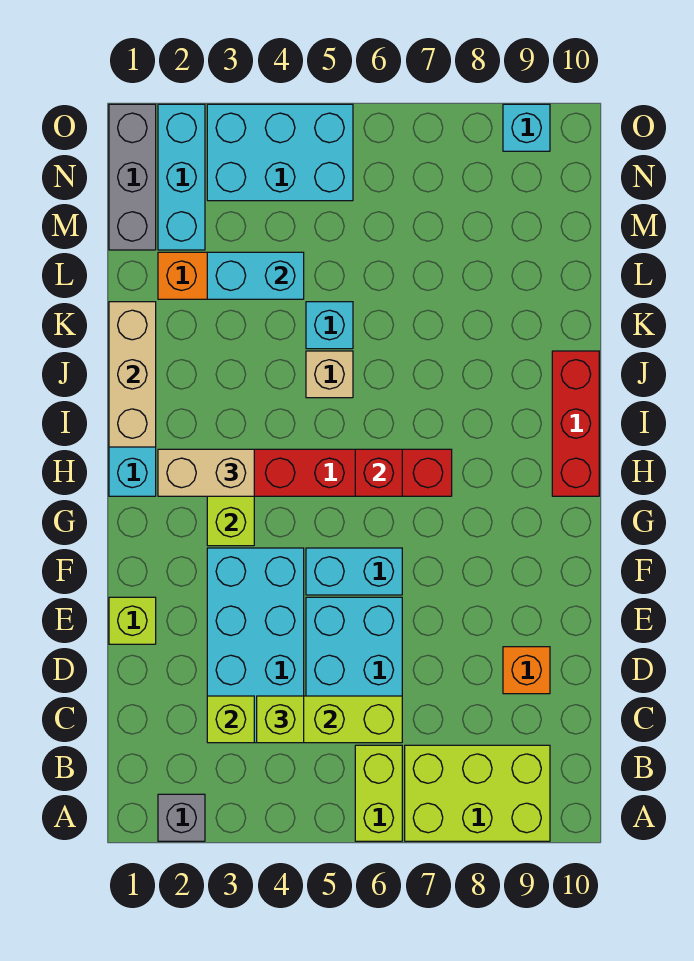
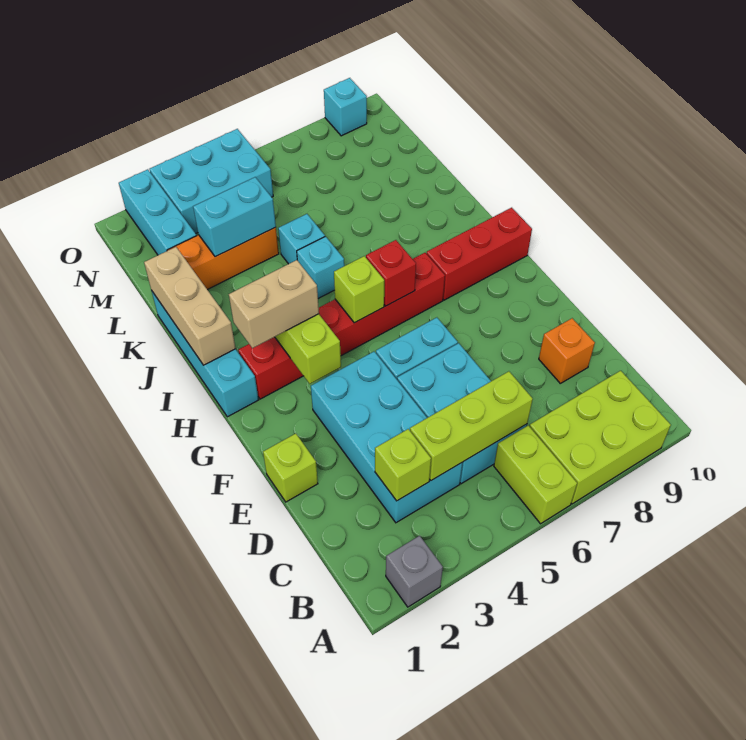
lime 1x1 brick [257,696,304,743] -> lime 1x1 brick moved to [334,256,384,323]
red 1x3 brick [552,351,599,496] -> red 1x3 brick turned to [426,208,532,300]
tan 1x1 brick [306,351,353,398] -> cyan 1x1 brick [297,236,344,299]
grey 1x3 brick [109,104,156,250] -> none

